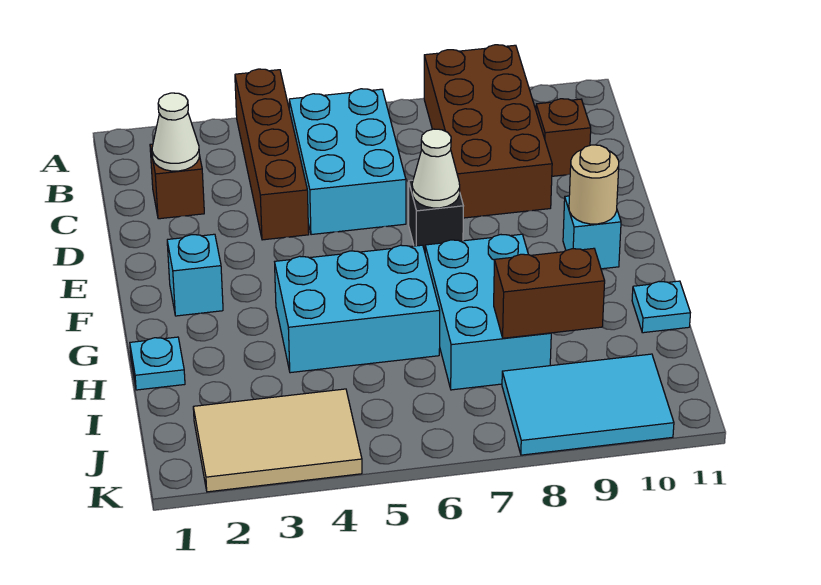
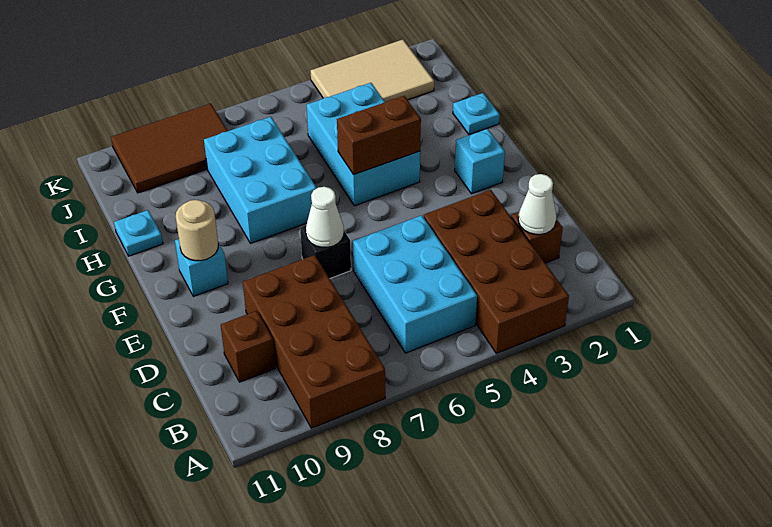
brown 1x4 brick [235,69,309,240] -> brown 2x4 brick [424,190,569,353]
cyan 2x3 brick [275,245,440,373] -> cyan 2x3 brick turned to [307,83,420,206]
brown 1x2 brick [494,248,605,338] -> brown 1x2 brick moved to [337,96,421,175]
cyan 2x3 tile [502,354,674,455] -> brown 2x3 tile [111,104,228,193]

